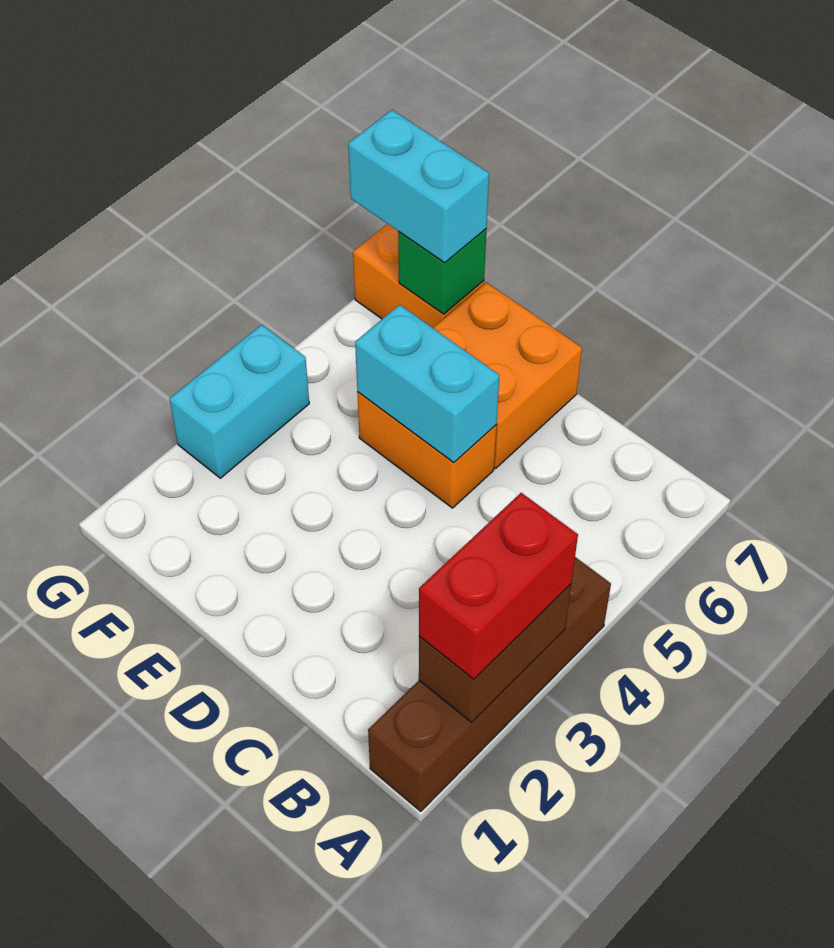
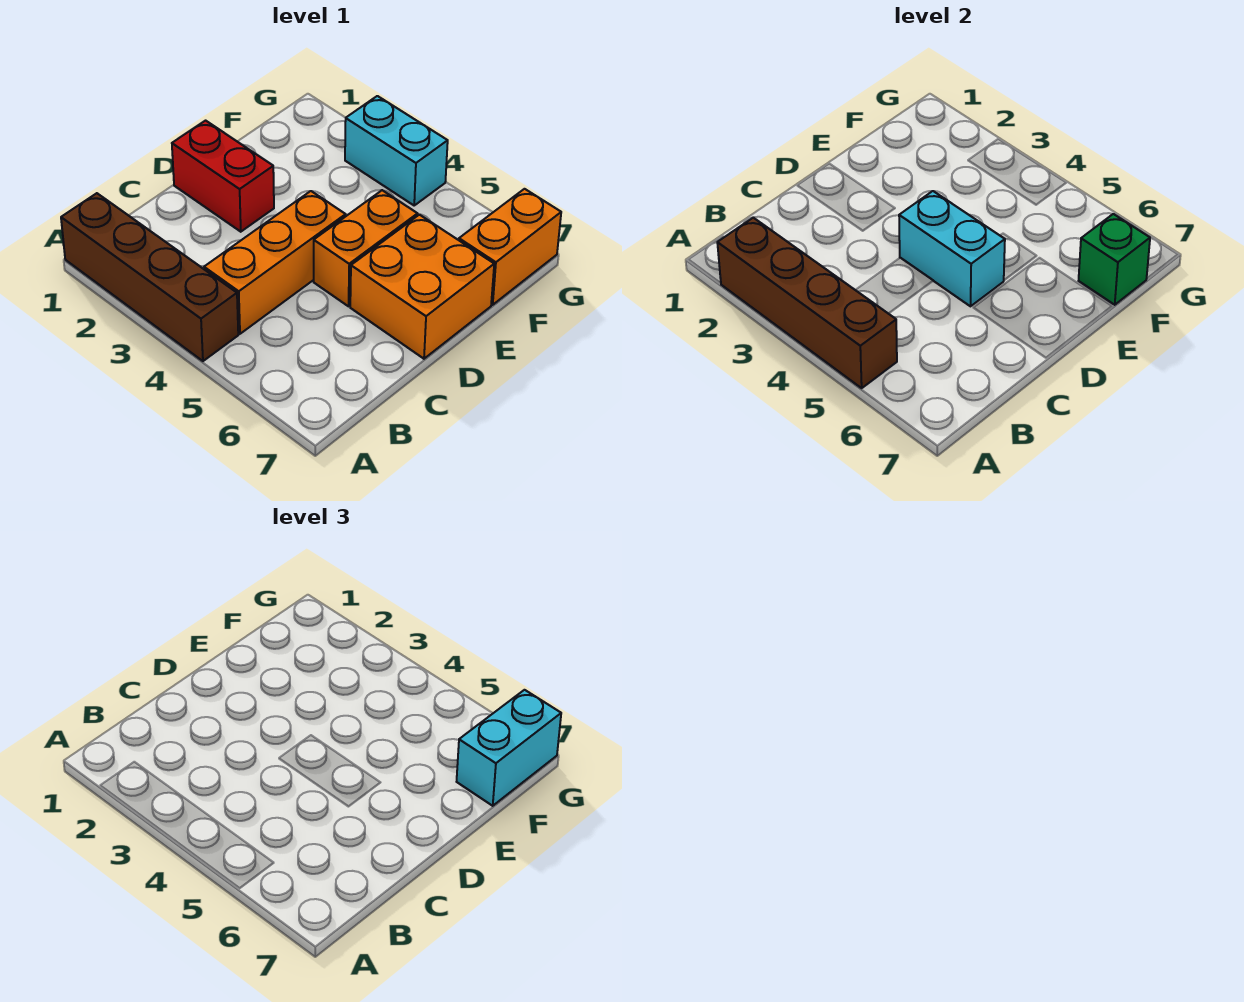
brown 1x2 brick [419,584,571,722] -> brown 1x4 brick [717,218,897,388]
red 1x2 brick [419,493,578,679] -> red 1x2 brick moved to [172,121,274,232]
none -> orange 1x3 brick [204,191,346,334]
cyan 1x2 brick [355,305,499,463] -> cyan 1x2 brick turned to [899,191,1005,306]

